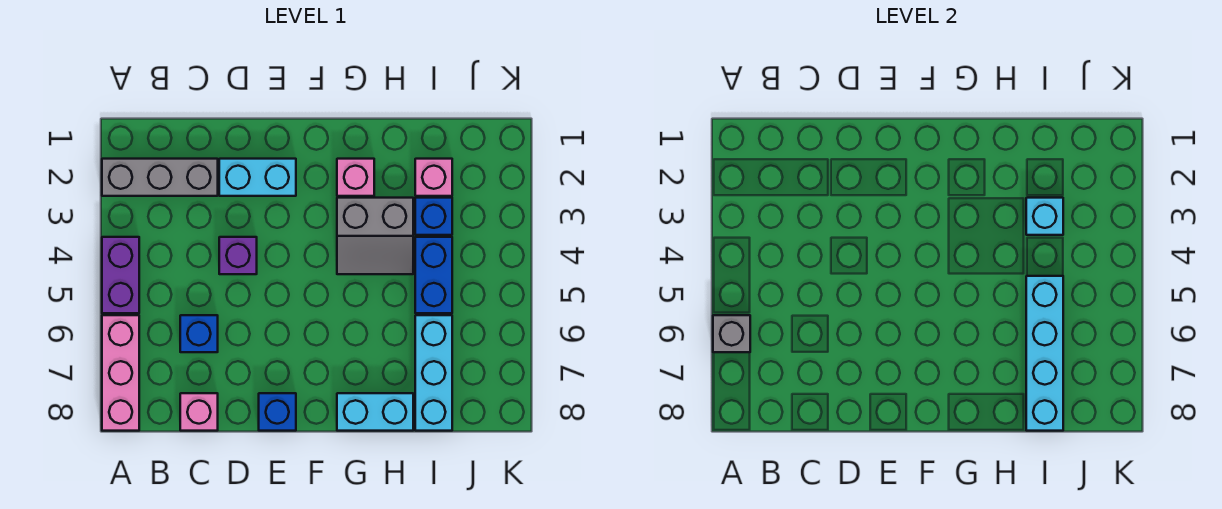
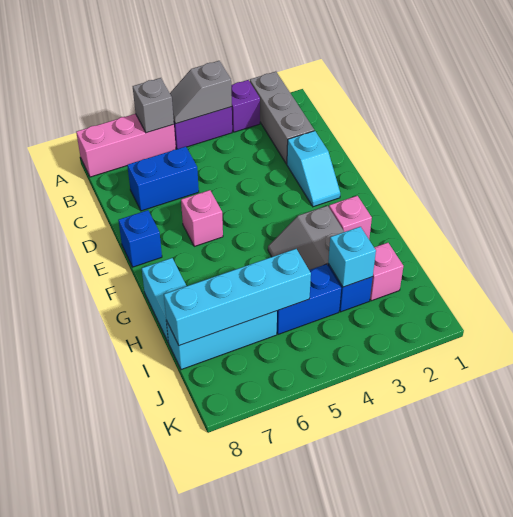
none -> grey 1x2 slope [170,61,232,124]
blue 1x1 brick [180,315,218,352] -> blue 1x2 brick [127,146,199,211]
pink 1x1 brick [180,393,218,431] -> pink 1x1 brick moved to [181,190,223,246]
cyan 1x2 brick [219,159,296,196] -> cyan 1x2 slope [287,131,340,207]
purple 1x1 brick [219,237,257,274] -> purple 1x1 brick moved to [231,80,260,132]

